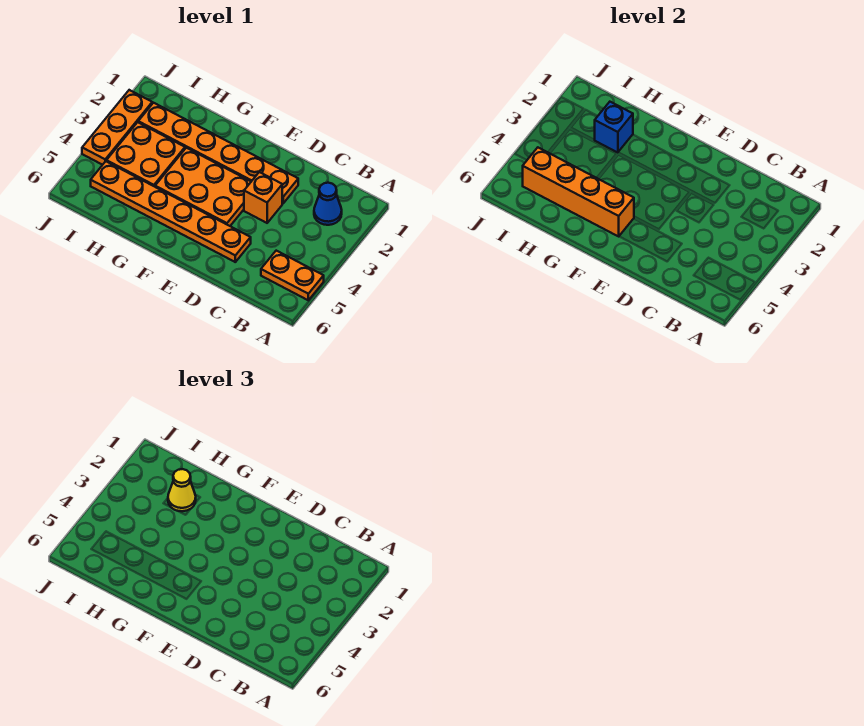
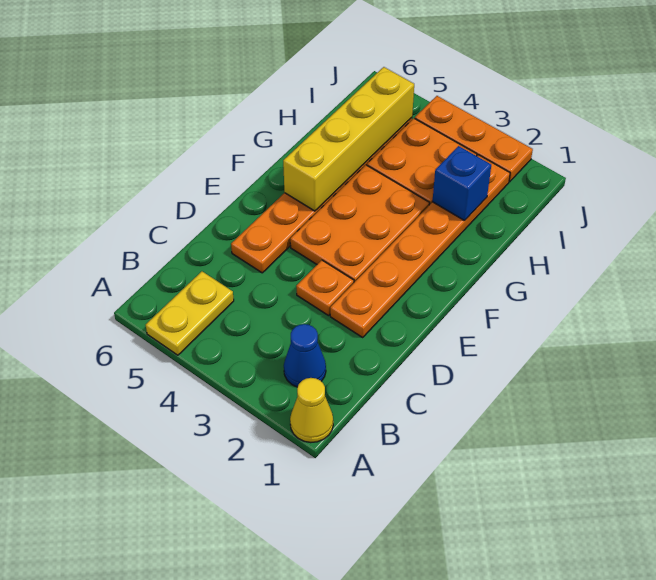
orange 1x2 plate [261,251,324,300] -> yellow 1x2 plate [146,271,234,355]
orange 1x1 brick [244,172,282,223] -> orange 1x1 plate [296,260,354,316]
orange 1x4 brick [523,148,634,236] -> yellow 1x4 brick [283,67,414,211]
yellow 1x1 cone [168,469,196,511] -> yellow 1x1 cone moved to [290,378,333,443]

